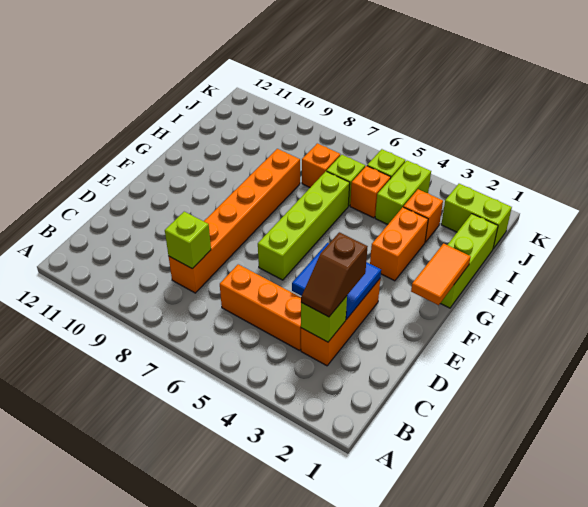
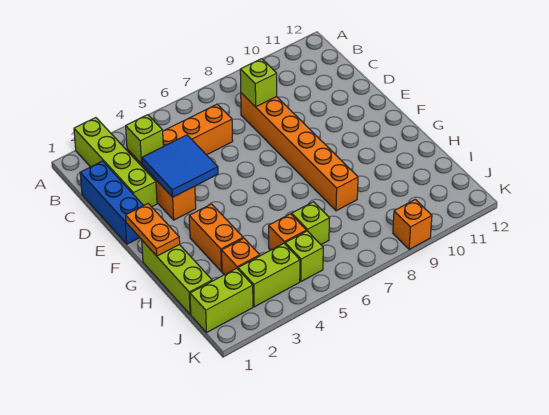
none -> blue 1x3 brick [80,161,144,244]
brown 1x2 slope [301,232,368,317] -> none
lime 1x4 brick [258,171,350,280] -> lime 1x4 brick moved to [74,118,157,207]
orange 1x2 tile [411,244,471,305] -> orange 1x2 plate [126,204,180,256]
lime 1x2 brick [375,161,431,224] -> lime 1x2 brick turned to [238,243,300,307]
orange 1x1 brick [302,143,340,187] -> orange 1x1 brick moved to [393,199,432,250]

